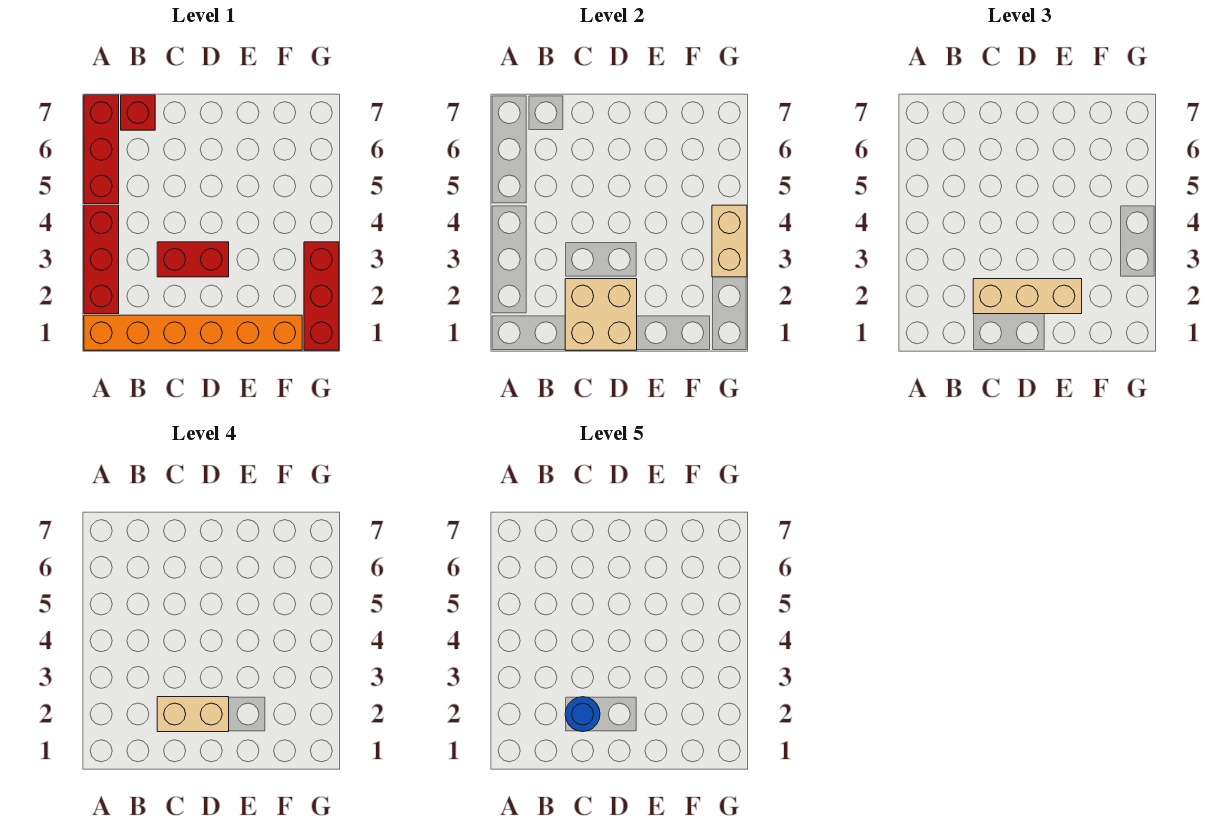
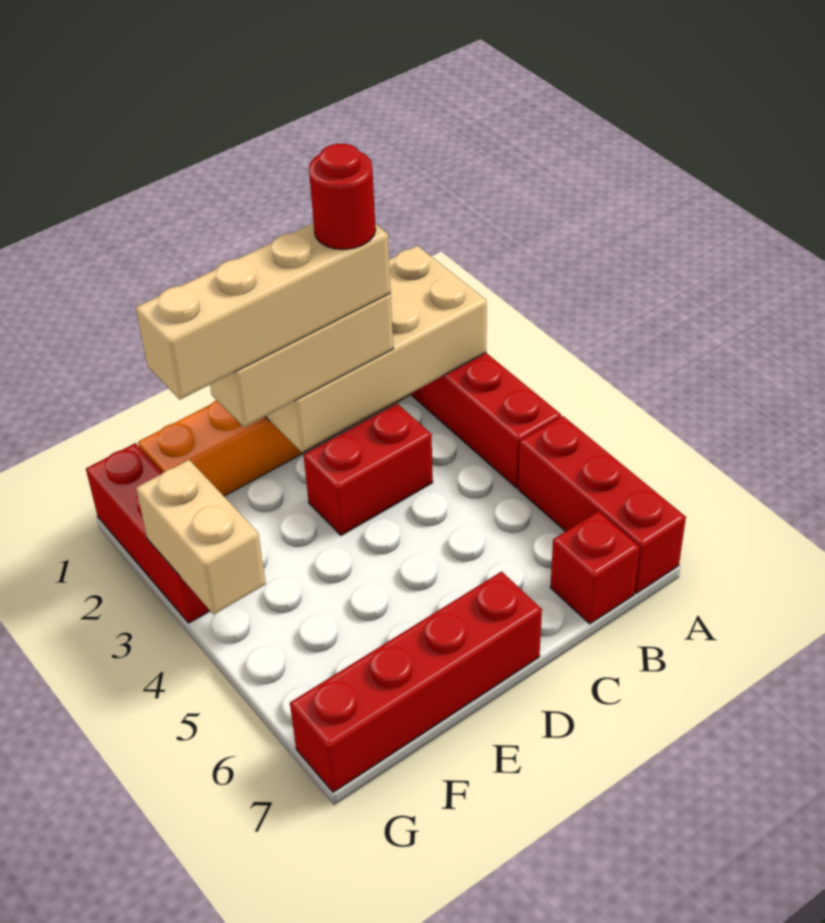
tan 2x2 brick [565,279,637,350] -> tan 2x4 brick [265,246,487,452]
tan 1x2 brick [157,697,229,732] -> tan 1x4 brick [136,223,391,400]
blue 1x1 round brick [565,697,600,732] -> red 1x1 round brick [309,144,376,249]
none -> red 1x4 brick [290,572,542,792]

